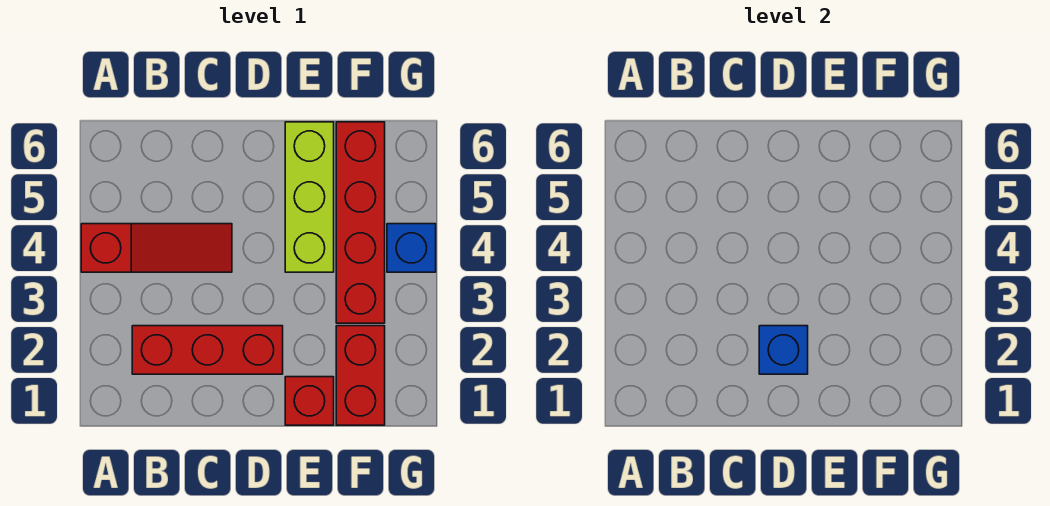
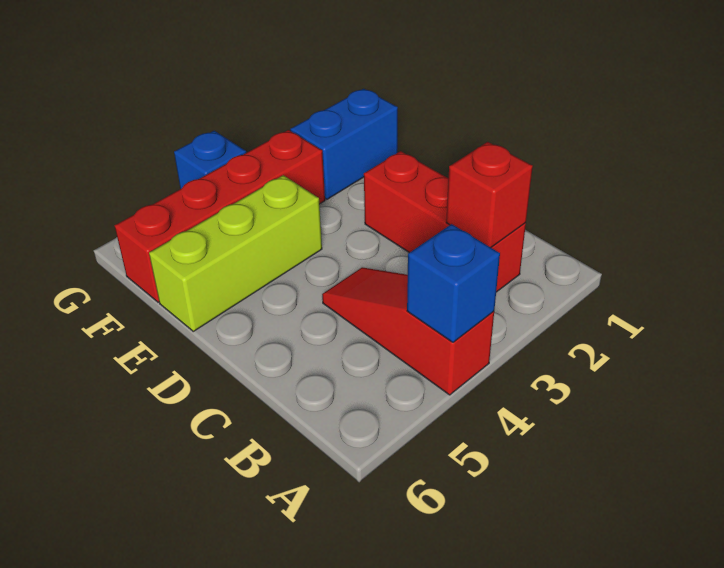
blue 1x1 brick [759,326,808,374] -> blue 1x1 brick moved to [407,224,500,342]
red 1x1 brick [285,377,334,425] -> red 1x1 brick moved to [446,142,533,247]
red 1x2 brick [336,326,385,425] -> blue 1x2 brick [290,89,398,199]

